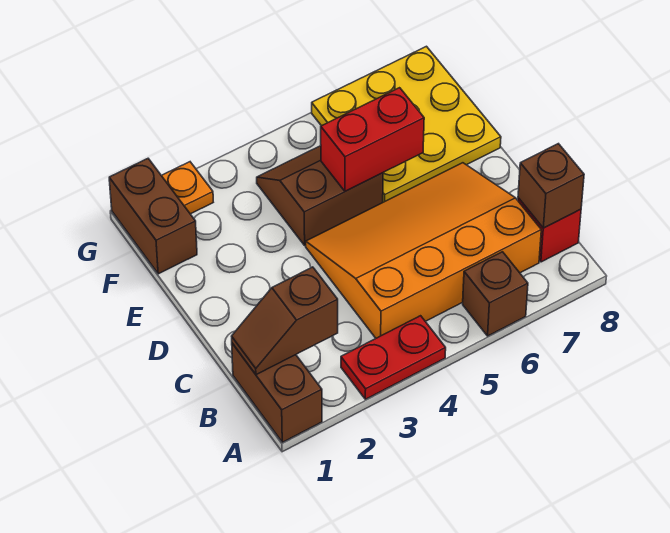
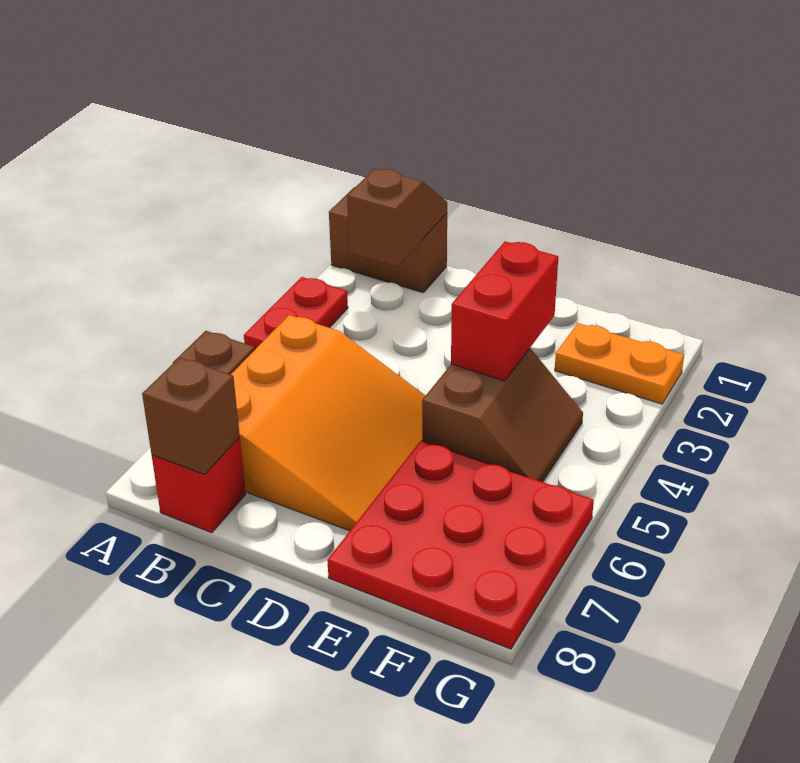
orange 3x4 slope [306,163,541,338] -> orange 3x3 slope [231,315,426,531]
red 1x2 brick [321,88,424,191] -> red 1x2 brick moved to [451,241,558,381]
yellow 3x3 plate [312,46,501,202] -> red 3x3 plate [327,441,594,649]
brown 1x2 brick [109,159,197,274] -> none
orange 1x1 plate [161,162,213,214] -> orange 1x2 plate [555,323,684,404]

